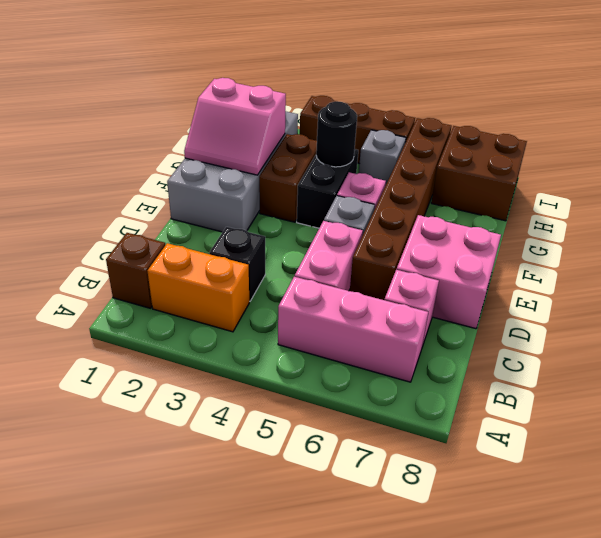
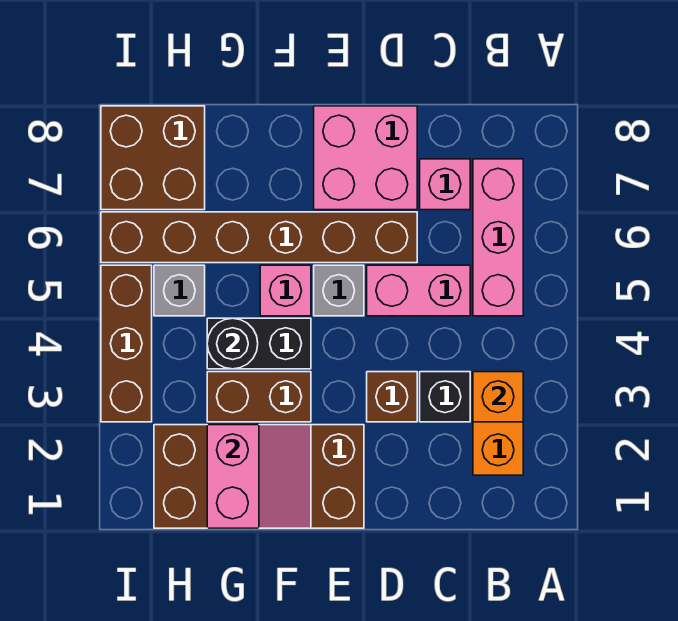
brown 1x1 brick [106,233,165,308] -> brown 1x1 brick moved to [367,372,417,422]
none -> orange 1x1 brick [473,372,523,422]
grey 2x4 brick [167,111,298,232] -> brown 2x4 brick [154,425,364,528]

